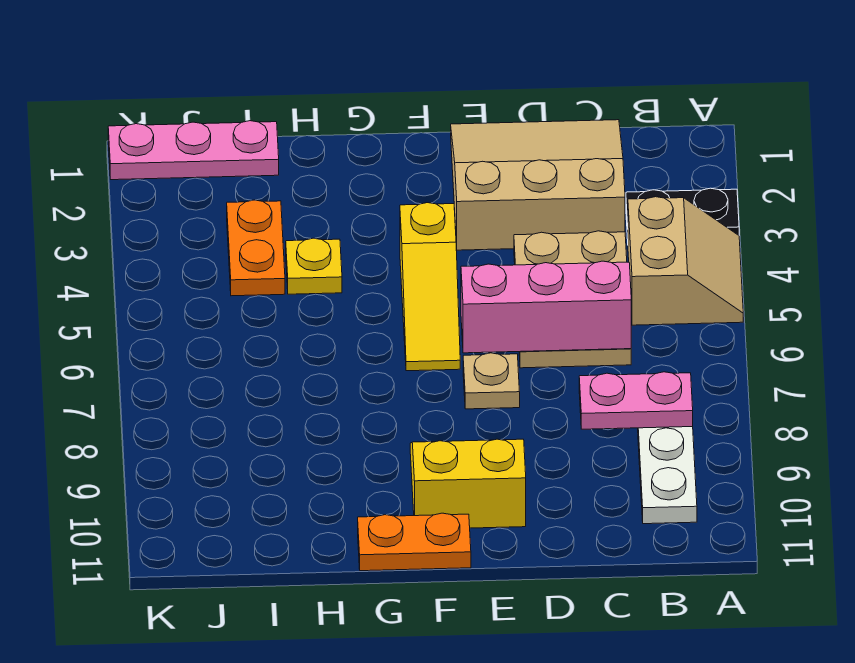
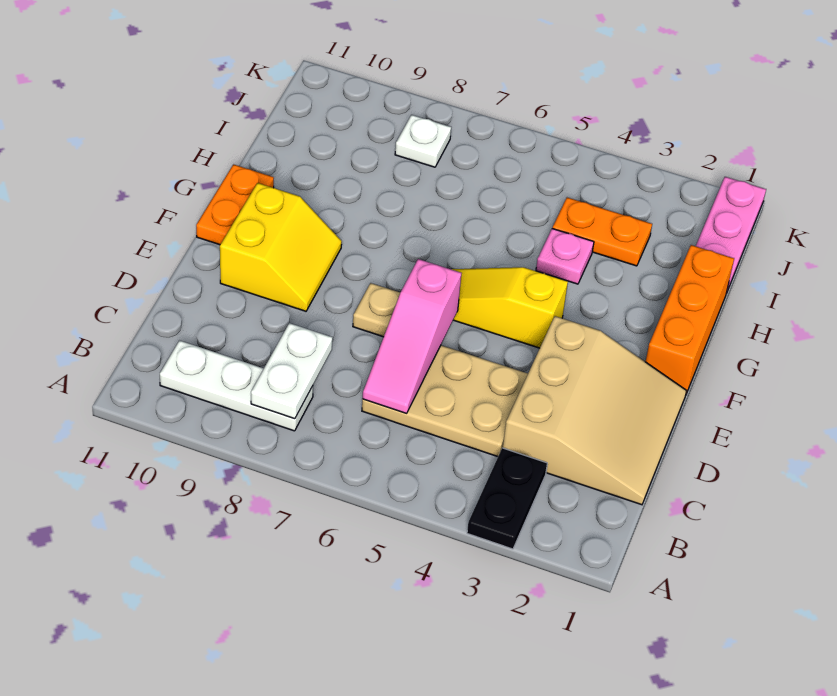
tan 2x2 slope [628,197,743,325] -> none
pink 1x2 plate [579,372,693,429] -> white 1x2 plate [251,323,332,419]
pink 1x3 brick [461,261,631,353] -> pink 1x3 slope [363,259,461,413]
none -> orange 1x3 brick [646,245,734,394]
yellow 1x1 plate [286,238,342,294] -> pink 1x1 plate [536,229,594,284]
none -> white 1x1 plate [395,115,451,167]

